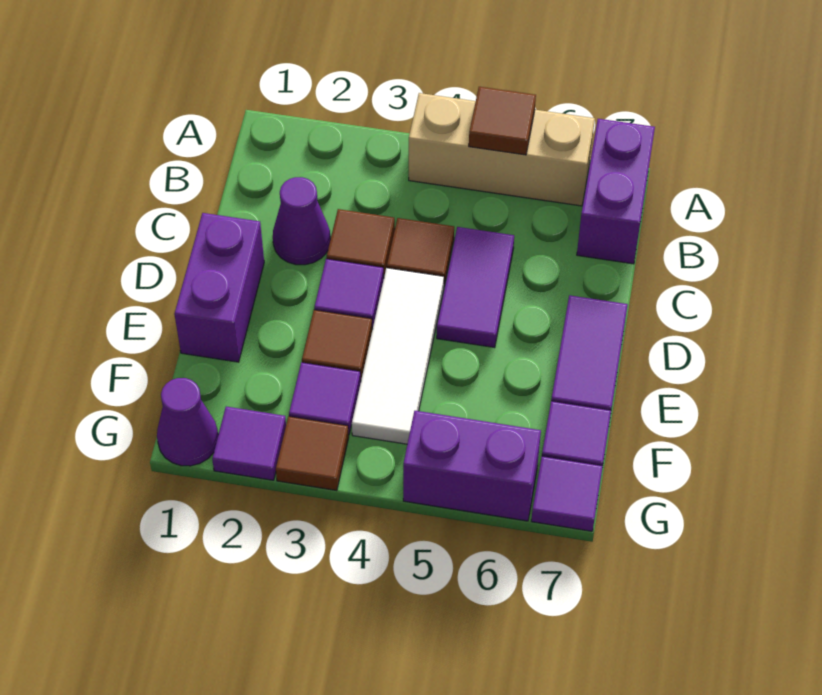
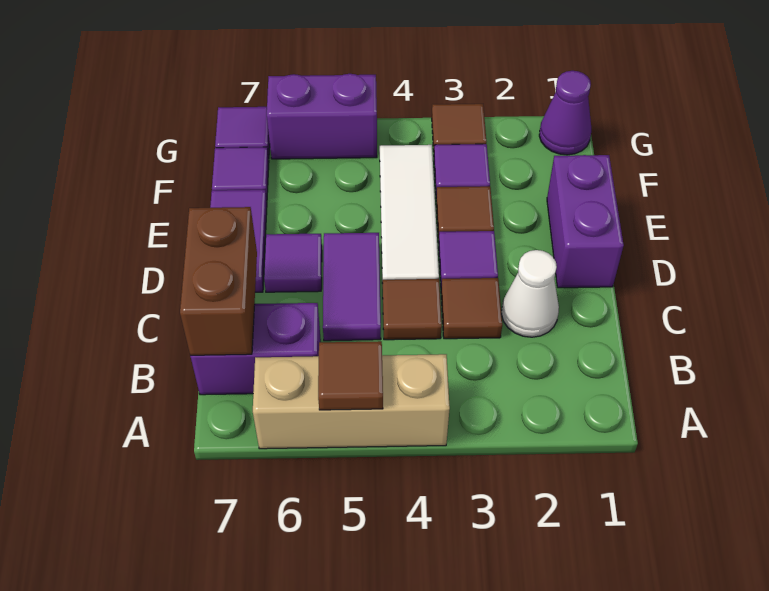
purple 1x2 brick [577,119,655,264] -> purple 1x2 brick turned to [190,303,321,395]
none -> brown 1x2 brick [180,207,257,356]
purple 1x1 cone [273,177,330,265] -> white 1x1 cone [501,250,559,337]
purple 1x1 tile [212,407,286,480] -> purple 1x1 tile moved to [264,234,322,292]

